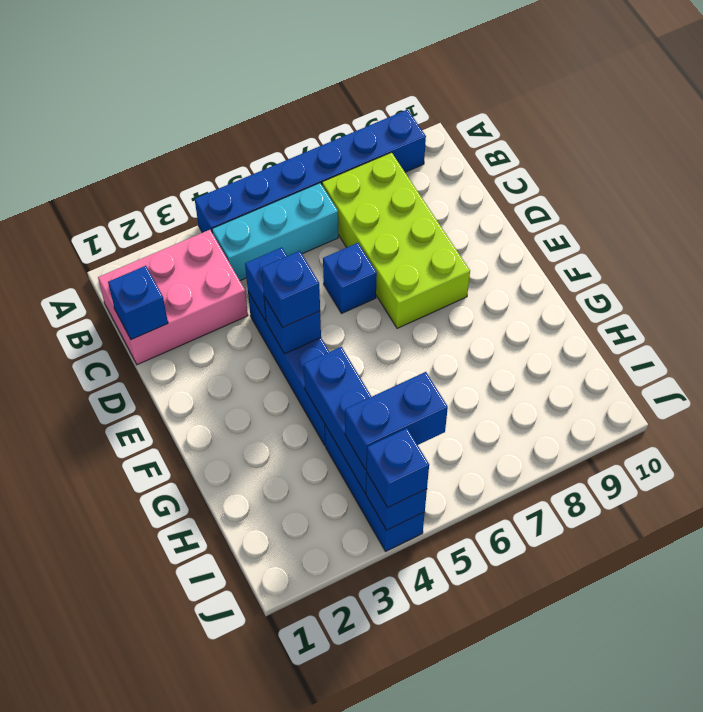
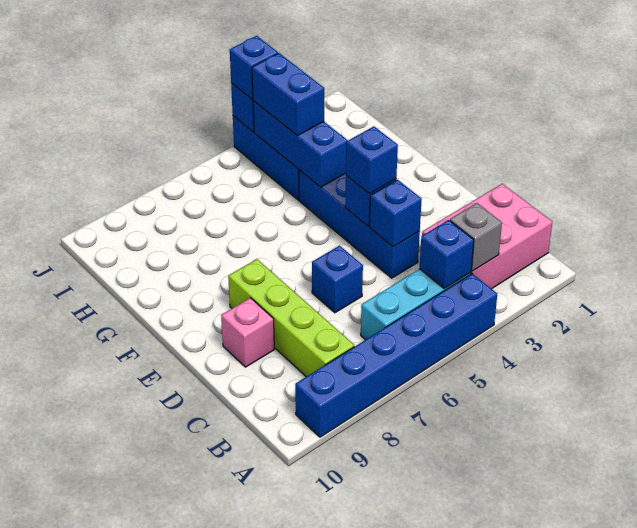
none -> grey 1x1 brick [450,203,502,271]
lime 2x4 brick [322,152,470,328] -> lime 1x4 brick [228,259,354,377]
blue 1x1 brick [108,266,168,340] -> blue 1x1 brick moved to [419,220,474,289]
none -> pink 1x1 brick [221,298,274,367]
blue 1x2 brick [345,372,448,469] -> blue 1x2 brick turned to [252,53,324,136]

